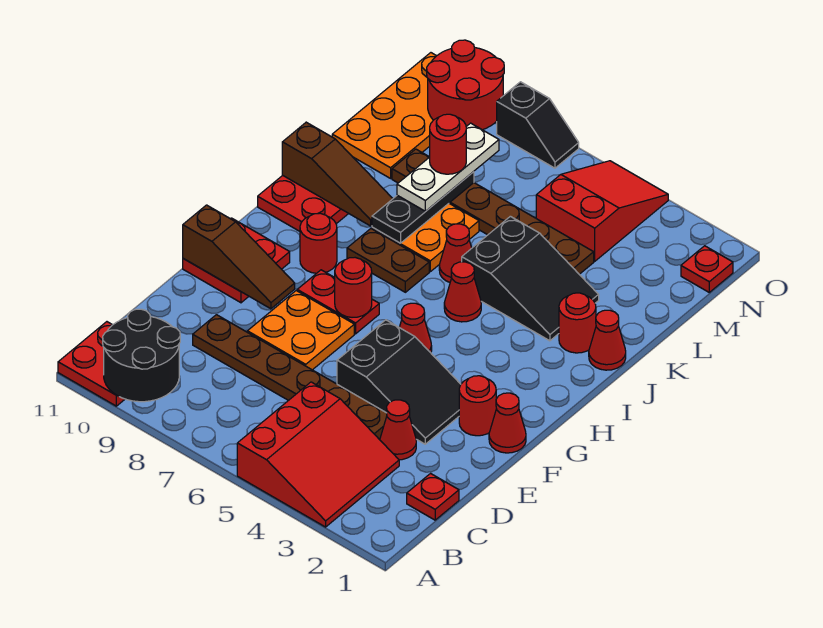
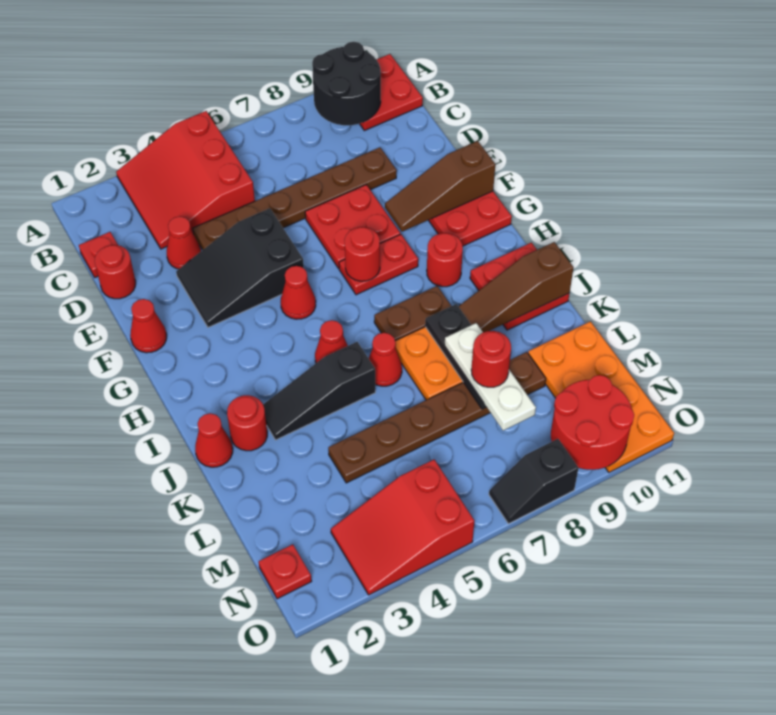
orange 2x2 plate [247,291,354,370] -> red 2x2 plate [305,185,400,268]
red 1x1 round brick [459,376,496,436] -> red 1x1 round brick moved to [95,245,136,299]
black 2x3 slope [462,216,599,341] -> black 1x3 slope [263,342,375,440]
red 2x3 slope [536,161,668,261] -> red 2x3 slope turned to [331,459,474,595]

